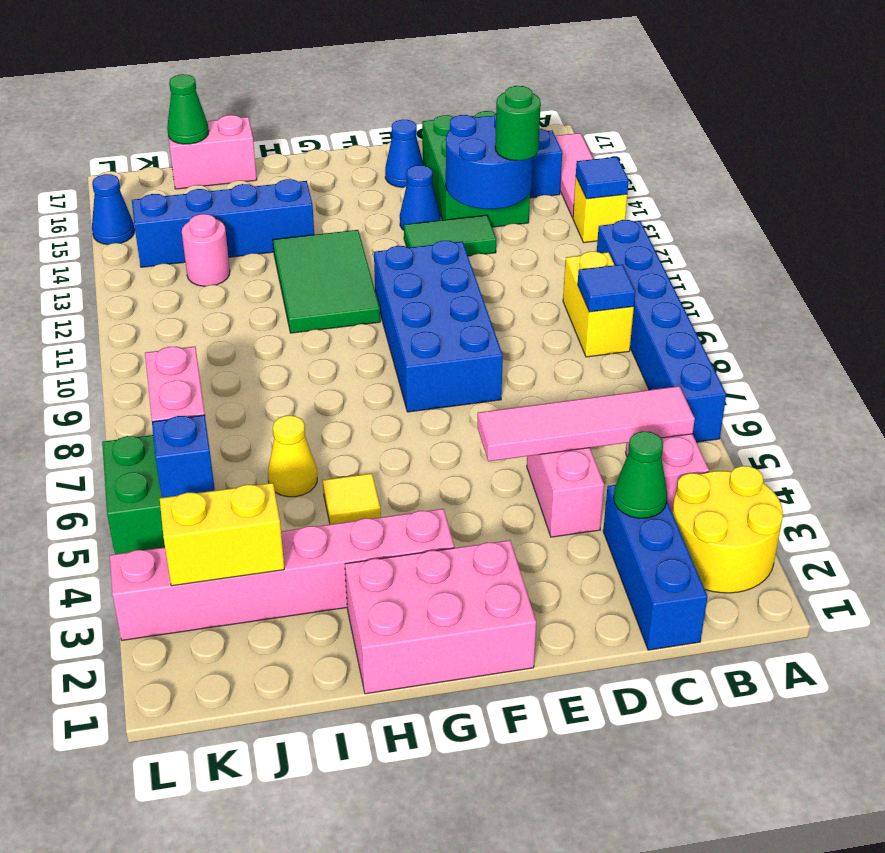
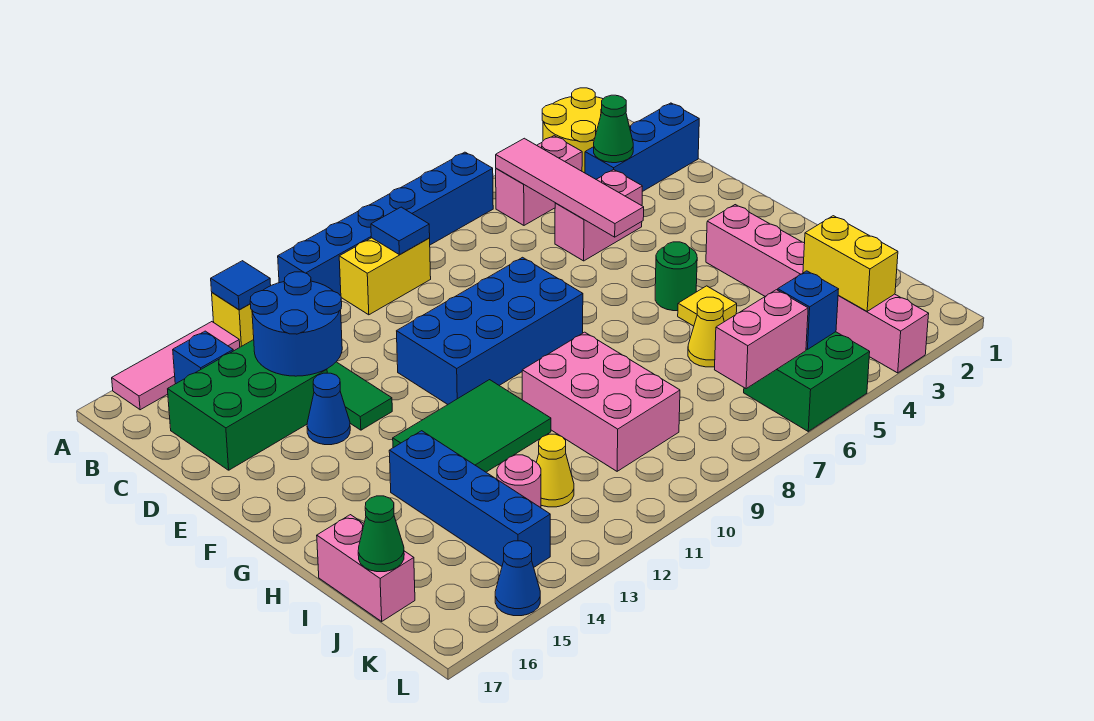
green 1x1 round brick [495,86,541,161] -> green 1x1 round brick moved to [655,242,697,311]
blue 1x1 cone [385,120,424,187] -> none
pink 2x3 brick [345,540,536,694] -> pink 2x3 brick moved to [522,332,680,471]
none -> yellow 1x1 cone [536,434,574,507]

